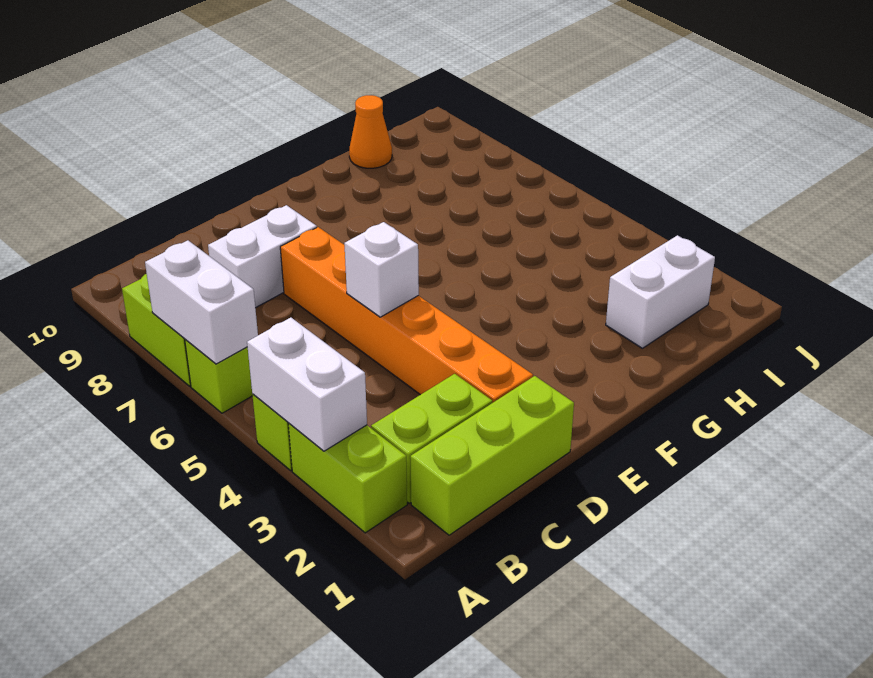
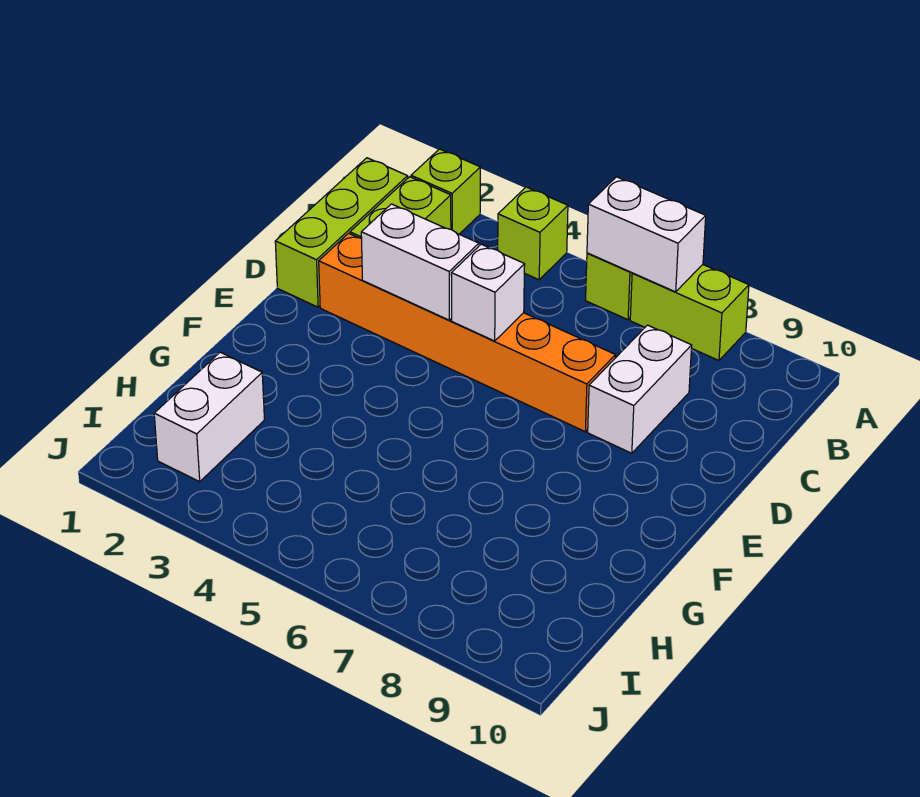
lime 1x2 brick [288,423,407,533] -> lime 1x1 brick [411,149,480,234]
white 1x2 brick [247,318,367,451] -> white 1x2 brick moved to [361,204,479,320]
orange 1x1 cone [349,95,392,168] -> none

